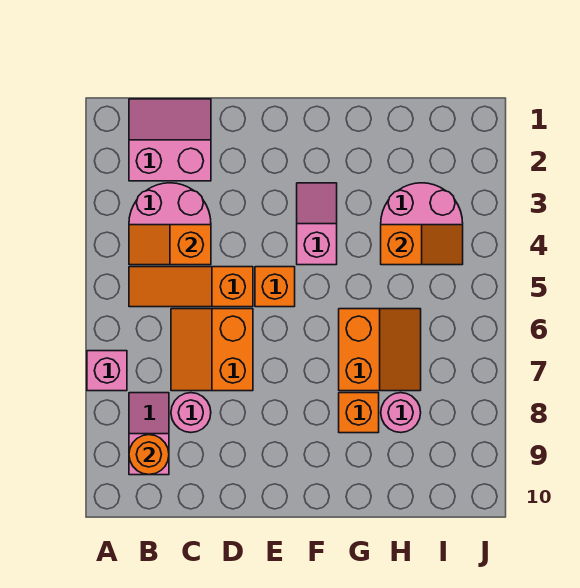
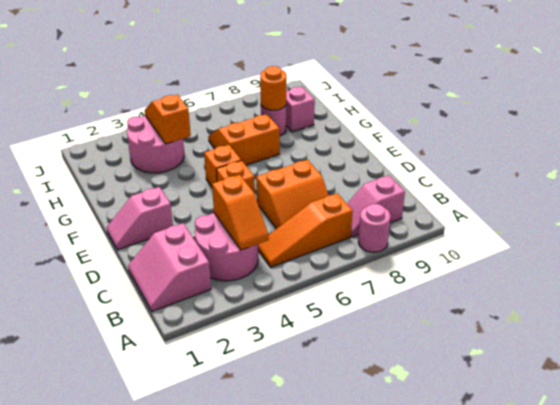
pink 1x1 brick [87,351,127,391] -> pink 1x1 brick moved to [286,87,315,132]
orange 1x3 slope [129,267,253,307] -> orange 1x3 slope turned to [258,193,353,267]
orange 1x1 round brick [129,435,169,475] -> orange 1x1 round brick moved to [260,66,286,110]
pink 1x1 round brick [171,393,211,433] -> pink 1x1 round brick moved to [358,204,391,252]
pink 1x2 slope [297,183,337,265] -> pink 1x2 slope moved to [107,187,173,250]
orange 1x1 brick [339,393,379,433] -> orange 1x1 brick moved to [204,145,241,187]

